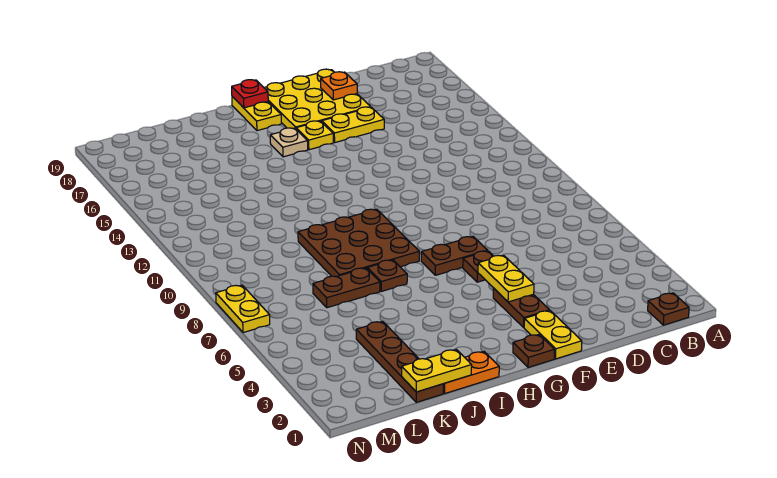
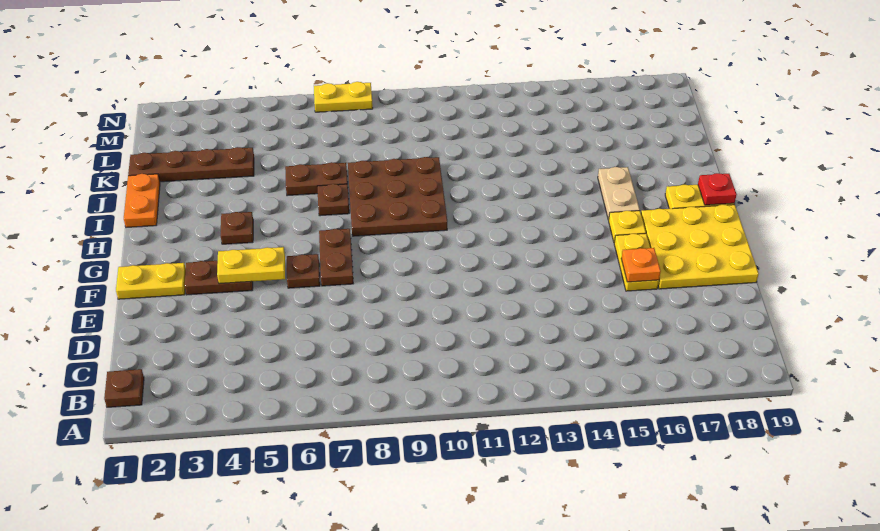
orange 1x1 plate [321,72,357,100] -> orange 1x1 plate moved to [621,248,661,282]
brown 1x1 plate [513,335,554,367] -> brown 1x1 plate moved to [220,212,253,244]
tan 1x1 plate [270,128,308,157] -> tan 1x2 plate [598,167,640,220]
yellow 1x2 plate [402,349,472,392] -> none
brown 1x2 plate [313,268,380,308] -> brown 1x2 plate turned to [285,162,348,196]

